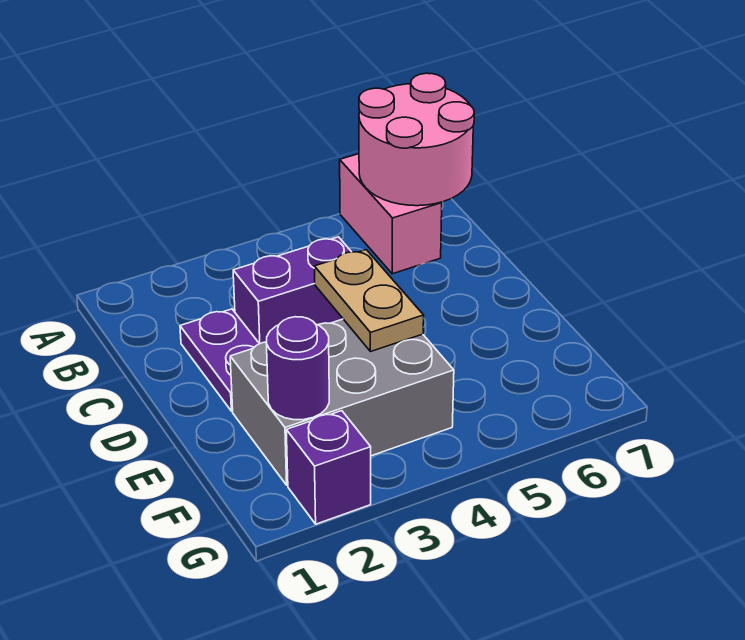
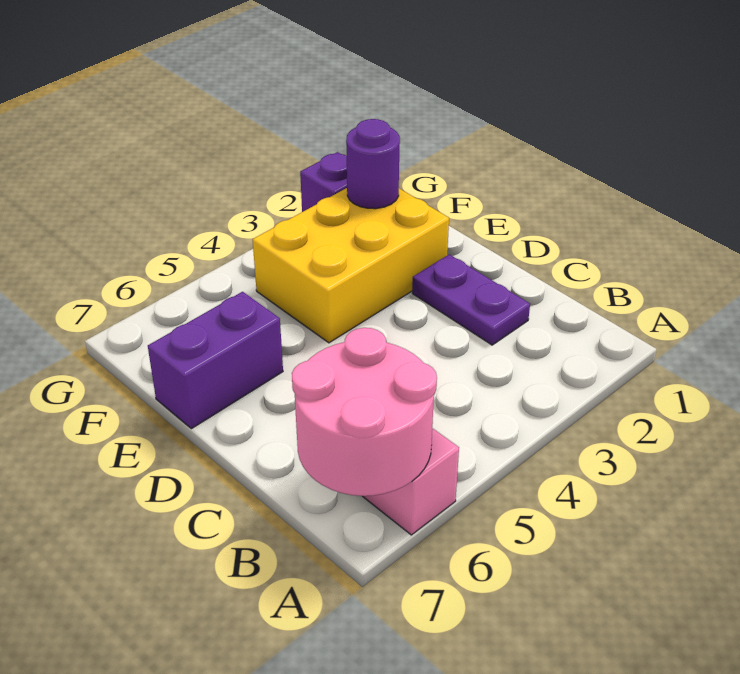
purple 1x2 brick [233,237,351,344] -> purple 1x2 brick moved to [148,292,283,429]
tan 1x2 plate [314,250,424,352] -> none
grey 2x3 brick [230,319,454,485] -> yellow 2x3 brick [253,188,449,343]

